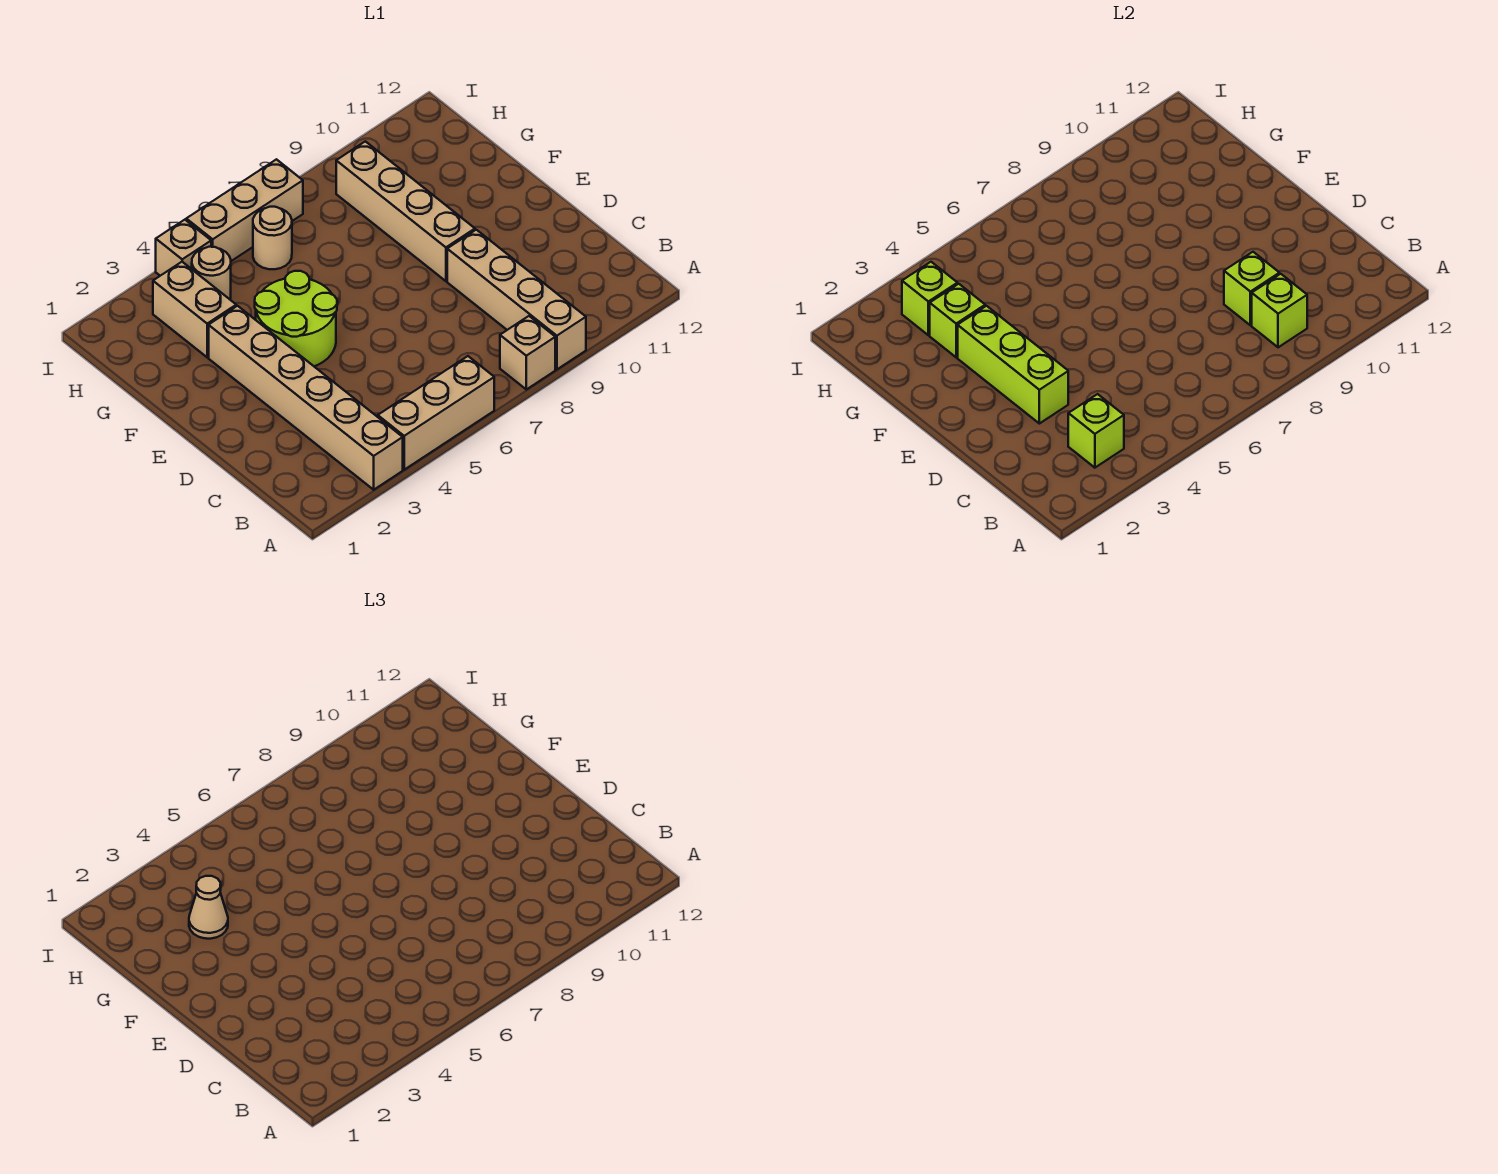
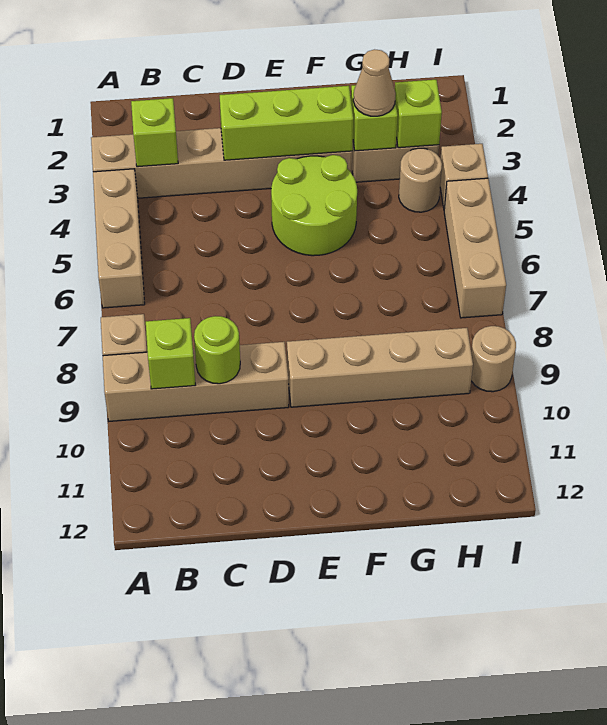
lime 1x1 brick [1224,252,1279,325] -> lime 1x1 round brick [194,316,240,384]
tan 1x1 round brick [253,207,292,269] -> tan 1x1 round brick moved to [471,326,516,392]

